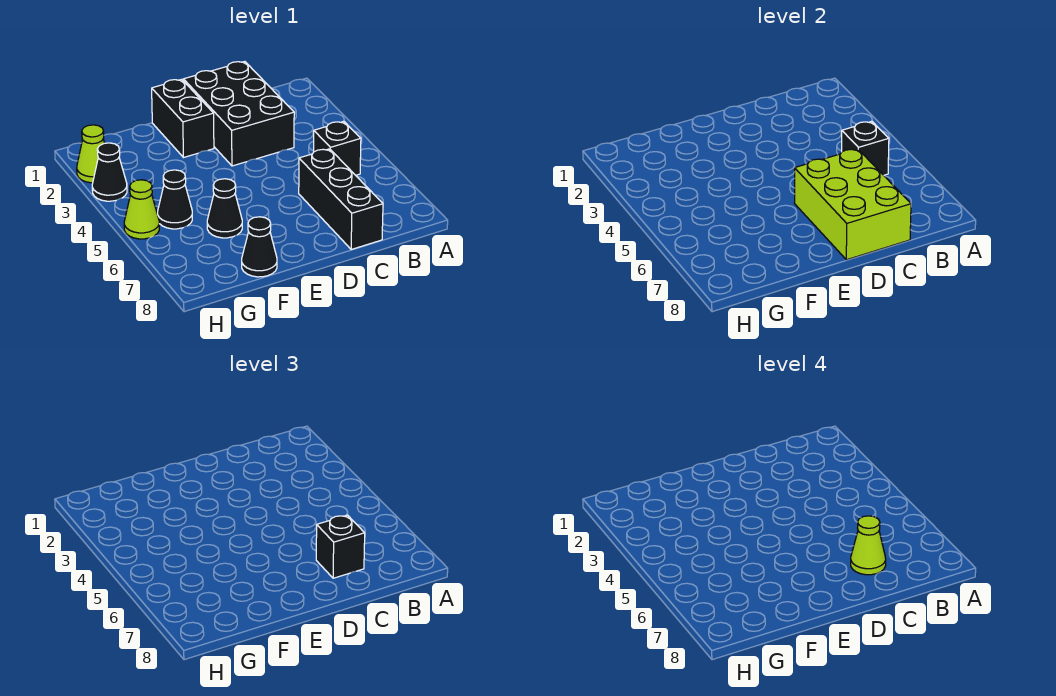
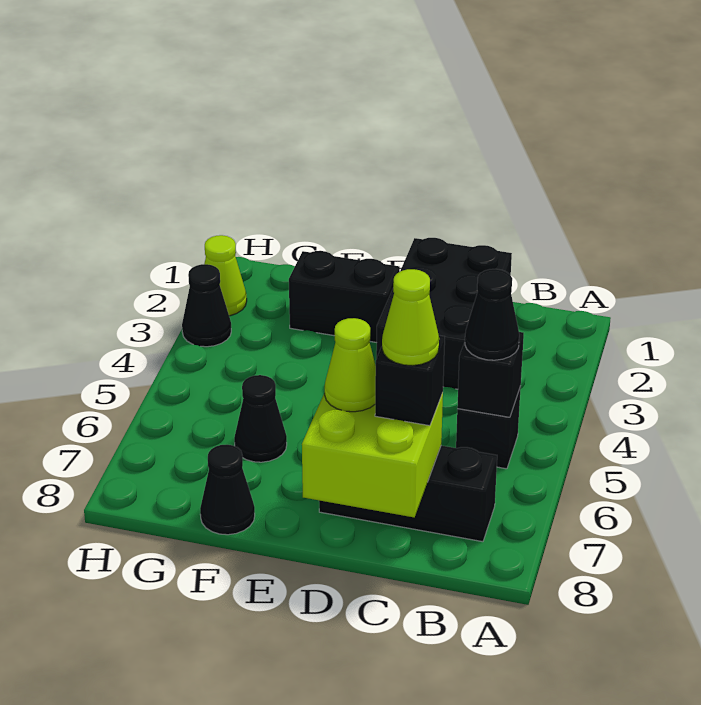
black 1x3 brick [299,149,383,249] -> black 1x3 brick turned to [319,446,497,542]
lime 2x3 brick [795,149,911,260] -> lime 2x2 brick [302,393,443,517]
black 1x2 brick [152,79,214,158] -> black 1x2 brick turned to [289,251,400,343]
black 1x1 cone [158,170,192,229] -> black 1x1 cone moved to [465,269,519,360]
lime 1x1 cone [124,180,159,239] -> lime 1x1 cone moved to [325,318,376,412]

